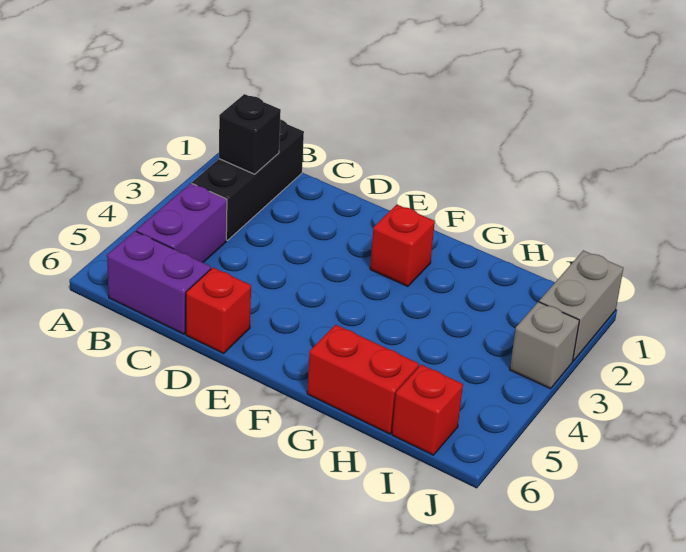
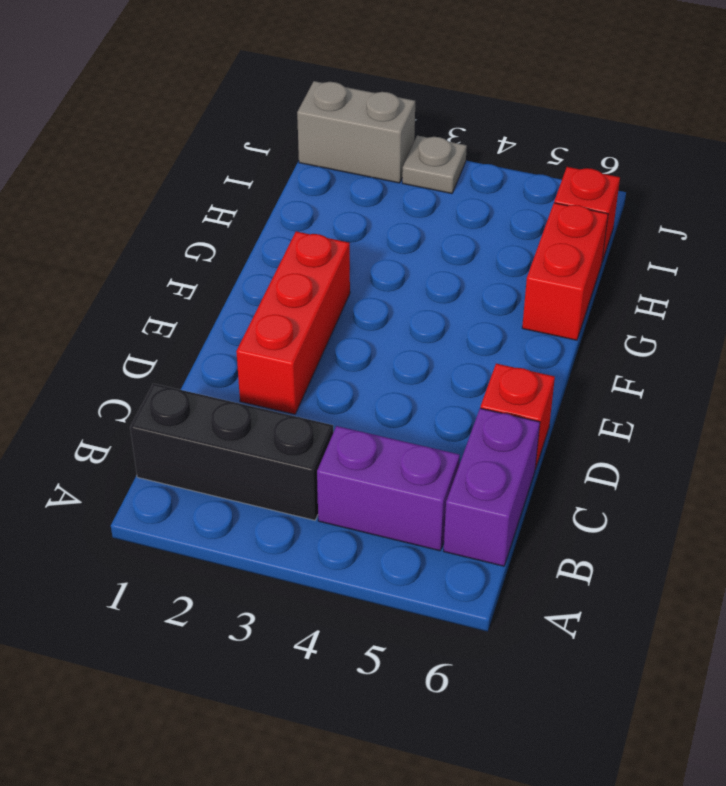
black 1x1 brick [219,94,281,174] -> none
red 1x1 brick [370,205,435,286] -> red 1x3 brick [236,231,350,414]
grey 1x1 brick [510,302,579,389] -> grey 1x1 plate [402,136,467,194]

